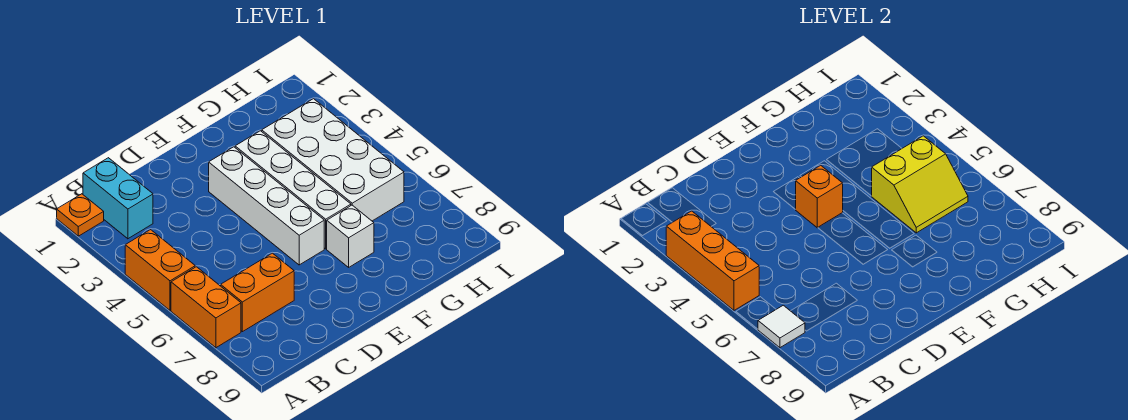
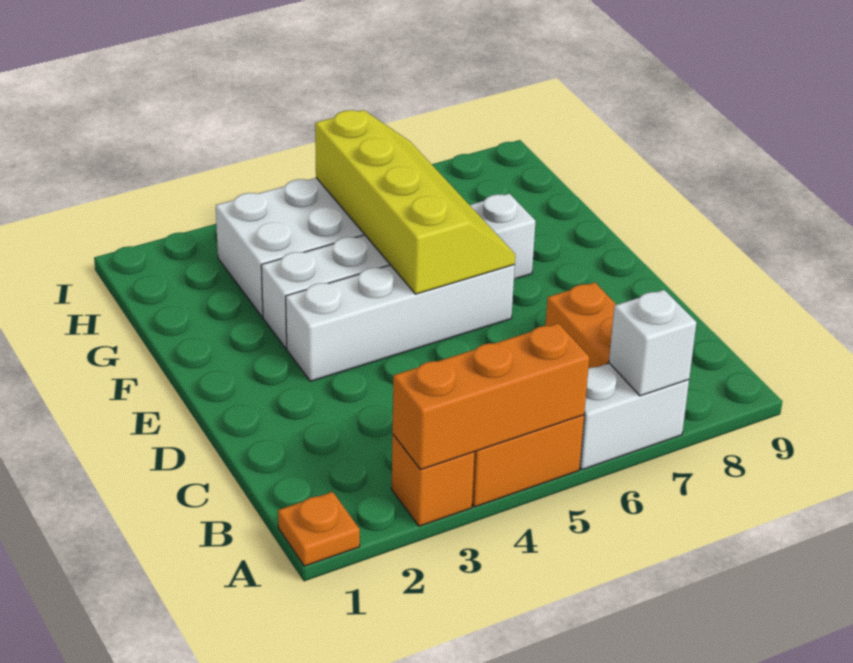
orange 1x2 brick [171,267,241,348] -> white 1x2 brick [580,363,689,470]
white 1x1 tile [758,305,805,348] -> white 1x1 brick [609,290,697,396]
cyan 1x2 brick [83,158,153,239] -> none
orange 1x1 brick [795,165,843,228] -> orange 1x1 brick moved to [392,434,475,526]
yellow 2x2 slope [872,136,968,233] -> yellow 2x4 slope [315,110,515,294]

